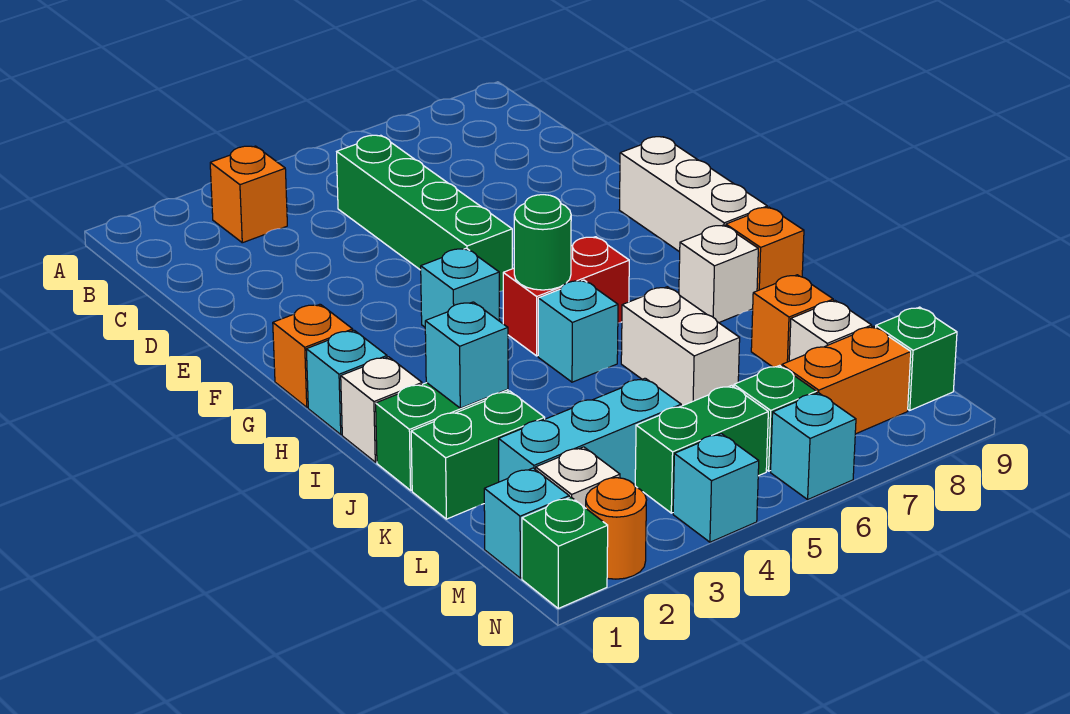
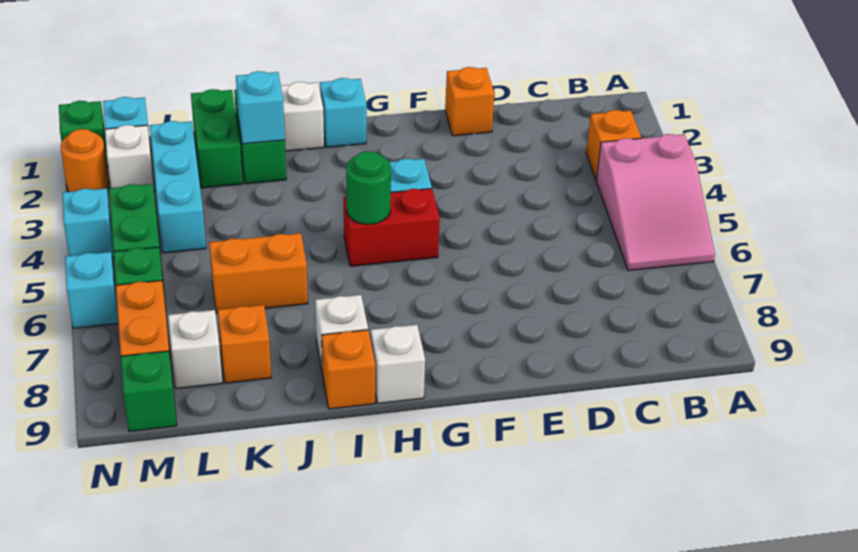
none -> pink 2x3 slope [596,134,715,271]
green 1x4 brick [337,135,512,292] -> none
white 1x3 brick [619,137,767,252] -> white 1x1 brick [371,325,425,403]
orange 1x1 brick [273,304,353,407] -> orange 1x1 brick moved to [445,67,494,136]
red 1x2 brick [503,237,629,356] -> red 1x2 brick turned to [344,189,440,266]
cyan 1x1 brick [538,280,618,382] -> none
white 1x2 brick [621,287,740,406] -> orange 1x2 brick [209,233,308,313]

